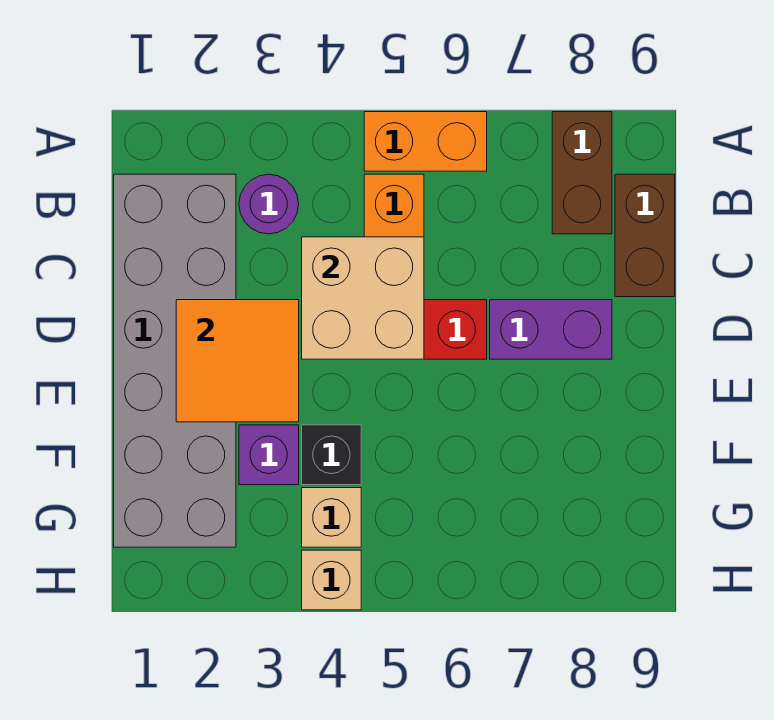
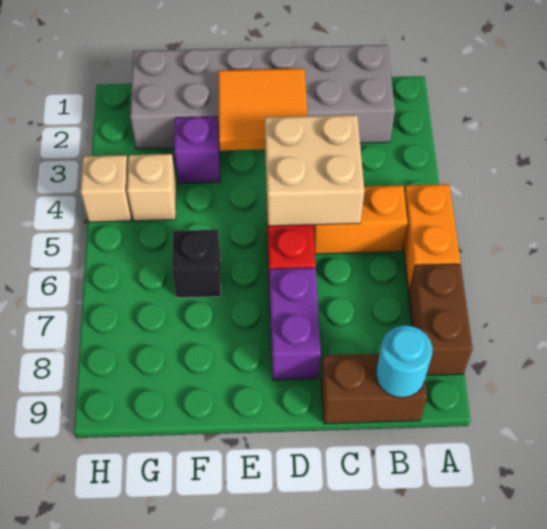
brown 1x2 brick [552,112,612,234] -> brown 1x2 brick turned to [409,264,473,375]
purple 1x1 round brick [239,174,299,234] -> none
none -> cyan 1x1 round brick [376,325,433,398]
black 1x1 brick [302,425,361,485] -> black 1x1 brick moved to [172,230,221,298]

